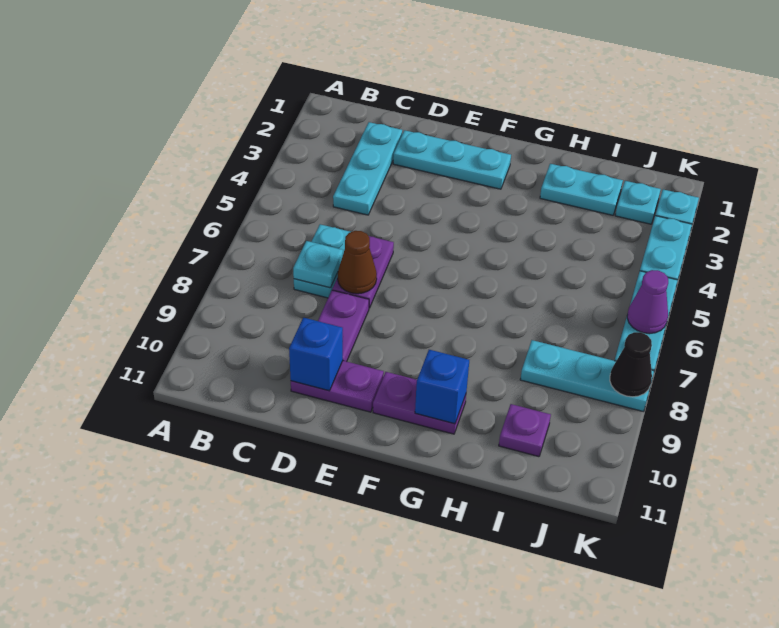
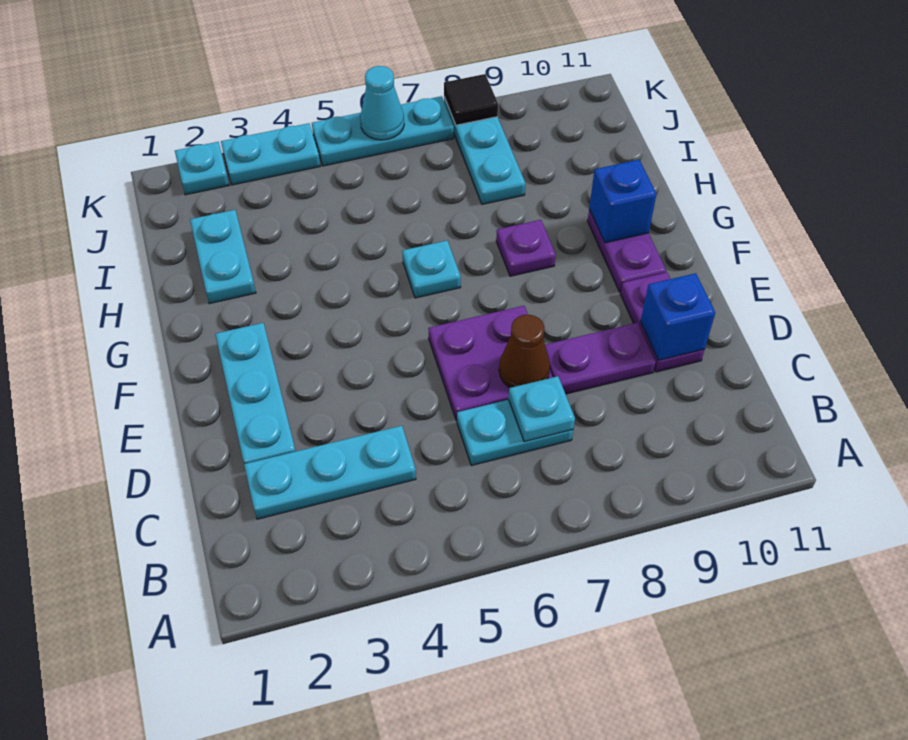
purple 1x2 plate [332,236,394,308] -> purple 2x2 plate [428,306,553,421]
purple 1x1 plate [499,404,551,457] -> purple 1x1 plate moved to [496,220,556,276]
cyan 1x1 plate [615,181,661,224] -> cyan 1x1 plate moved to [402,241,461,298]
purple 1x1 cone [627,270,668,334] -> cyan 1x1 cone [360,66,404,140]
black 1x1 cone [610,332,652,397] -> black 1x1 tile [444,74,498,125]

